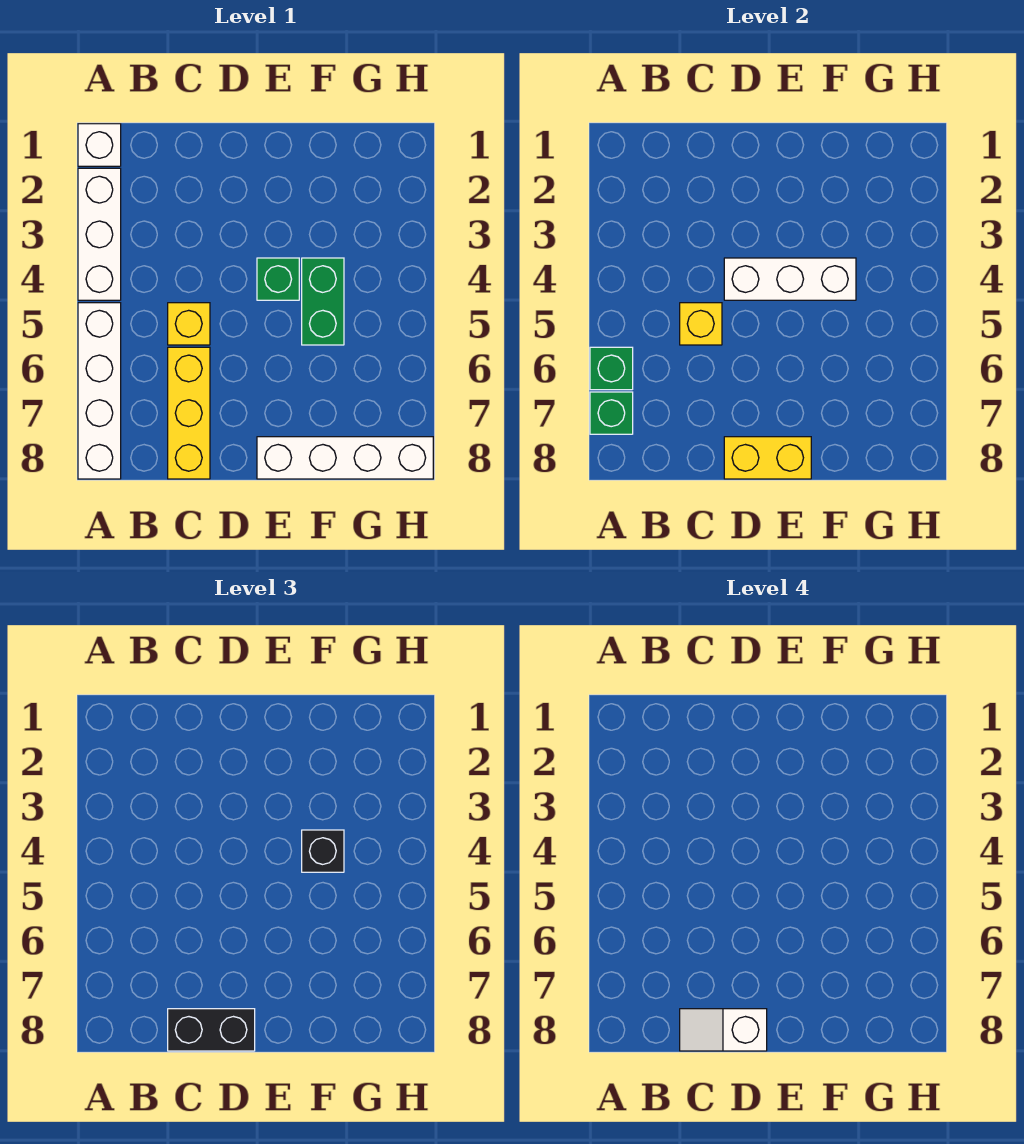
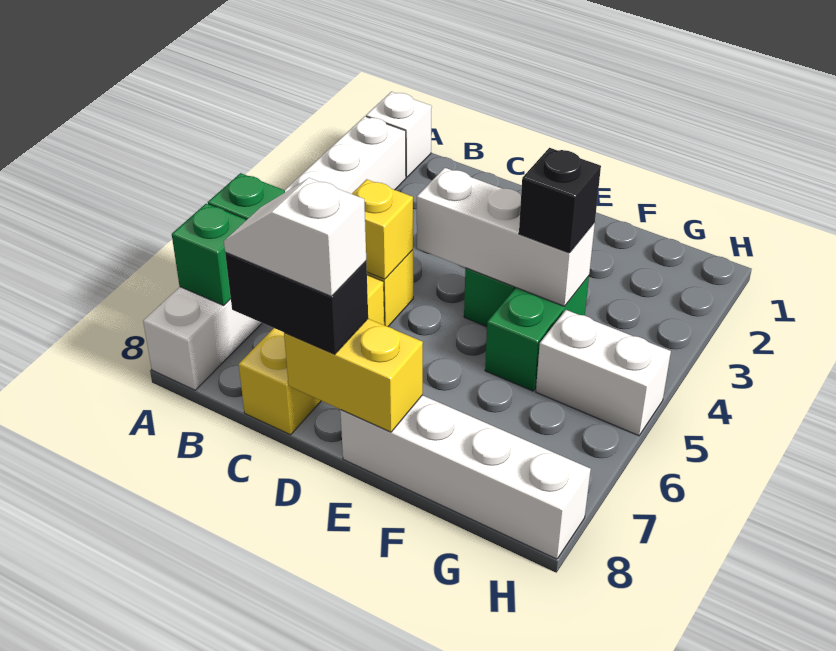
none -> white 1x2 brick [536,310,671,436]

